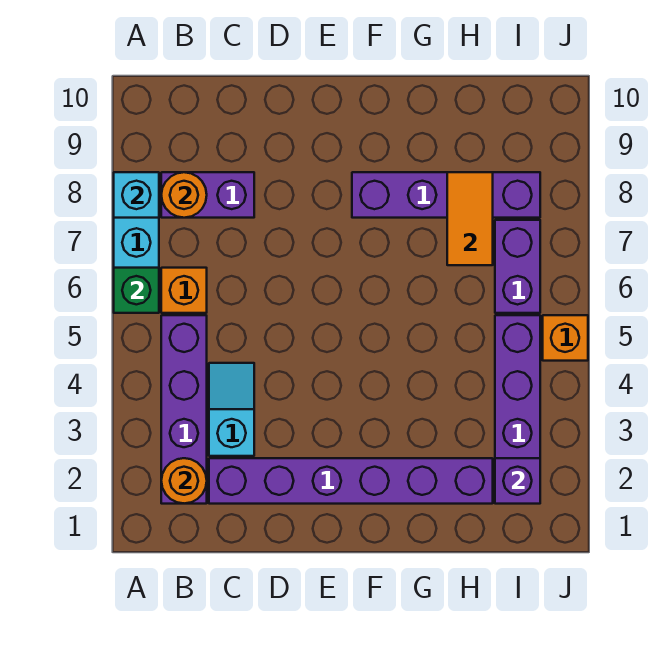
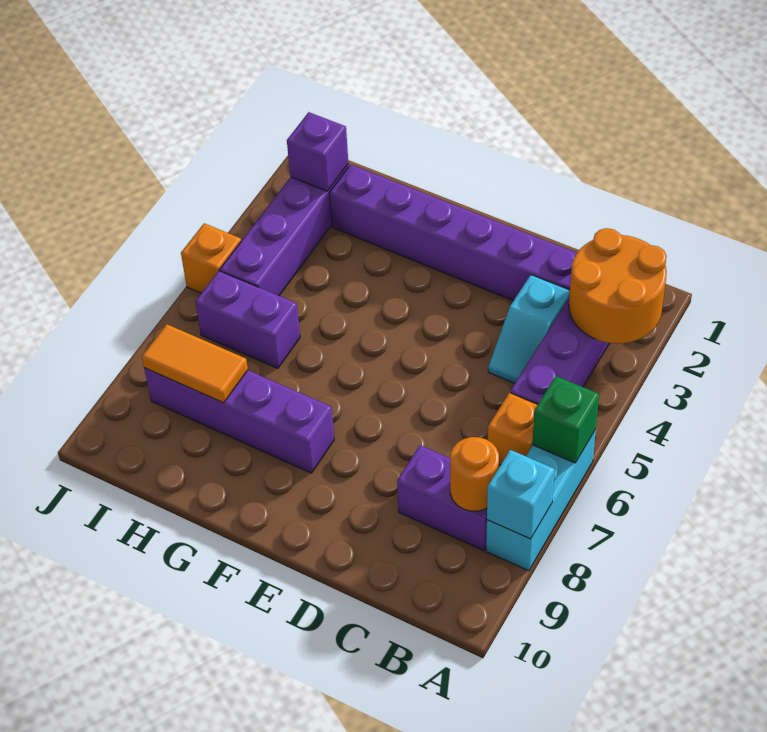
orange 1x1 round brick [161,458,207,504] -> orange 2x2 round brick [569,228,667,344]
orange 1x2 tile [447,172,493,265] -> orange 1x2 tile turned to [142,324,248,403]
purple 1x2 brick [495,220,540,313] -> purple 1x2 brick turned to [195,271,300,368]

